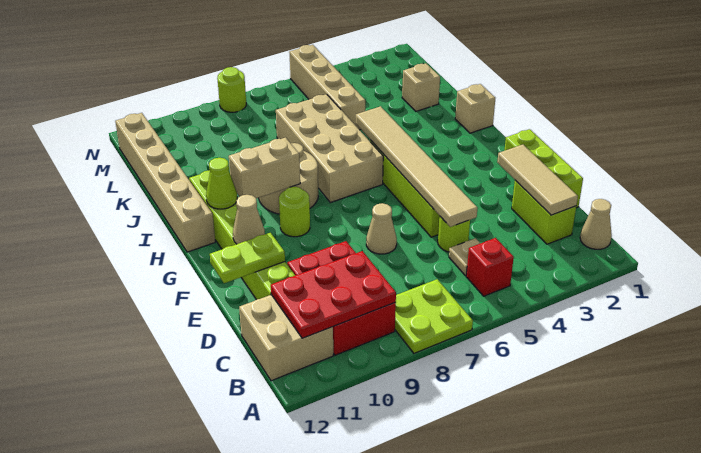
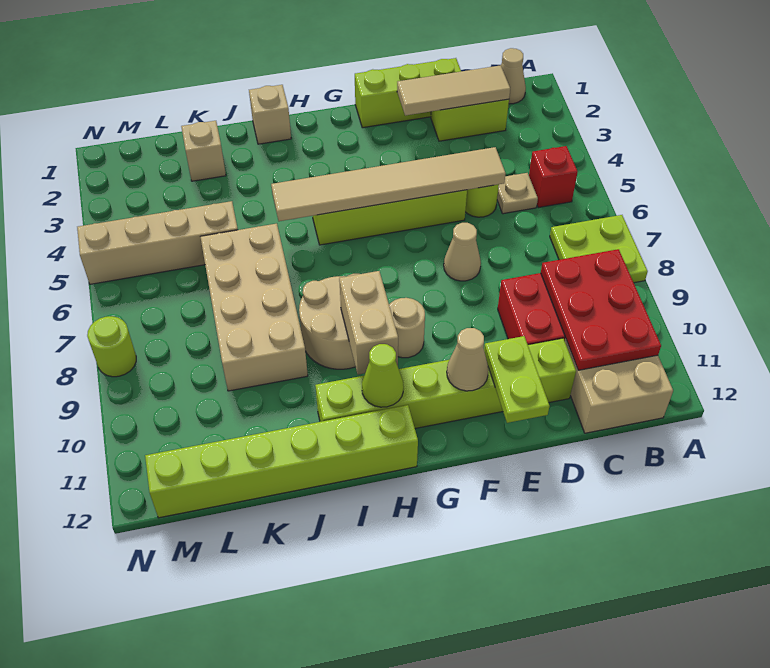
lime 1x1 round brick [279,187,310,237] -> tan 1x1 round brick [389,298,425,358]
tan 2x4 brick [276,94,383,202] -> tan 2x4 brick turned to [201,224,308,391]
tan 1x6 brick [115,113,215,252] -> lime 1x6 brick [145,405,418,518]

